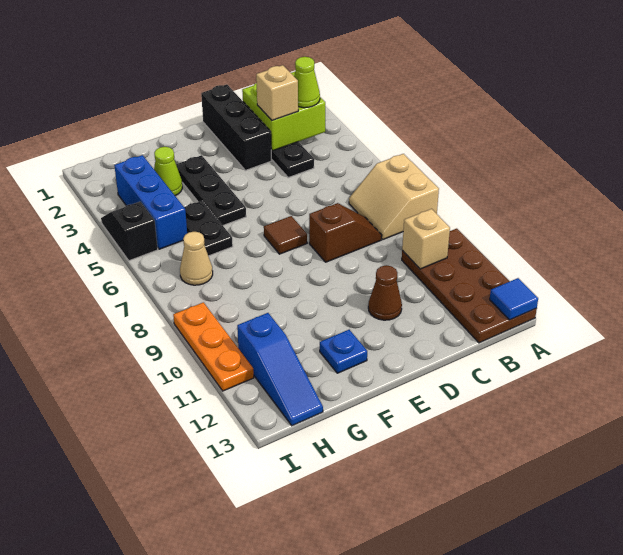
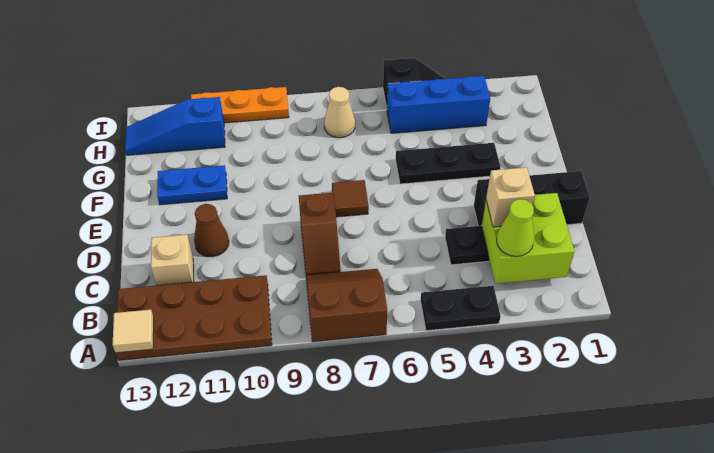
tan 2x2 slope [349,154,439,239] -> brown 2x2 slope [306,269,387,342]
blue 1x1 tile [490,278,538,320] -> tan 1x1 tile [113,310,154,353]
tan 1x1 brick [402,209,450,269] -> tan 1x1 brick moved to [151,235,194,285]
blue 1x1 plate [320,330,367,373] -> blue 1x2 plate [157,165,227,205]
lime 1x1 cone [154,147,182,196] -> none
black 1x2 plate [184,201,233,256] -> black 1x2 plate moved to [421,286,501,331]

